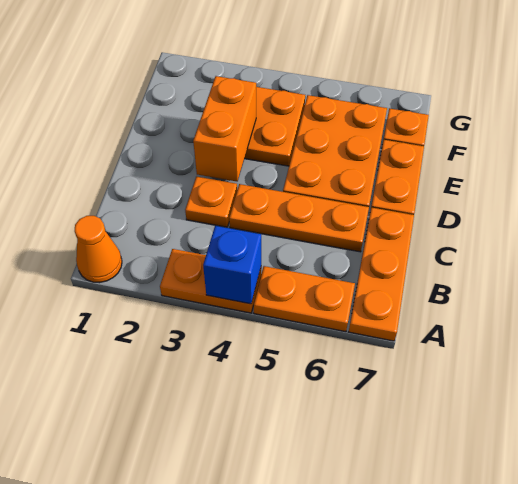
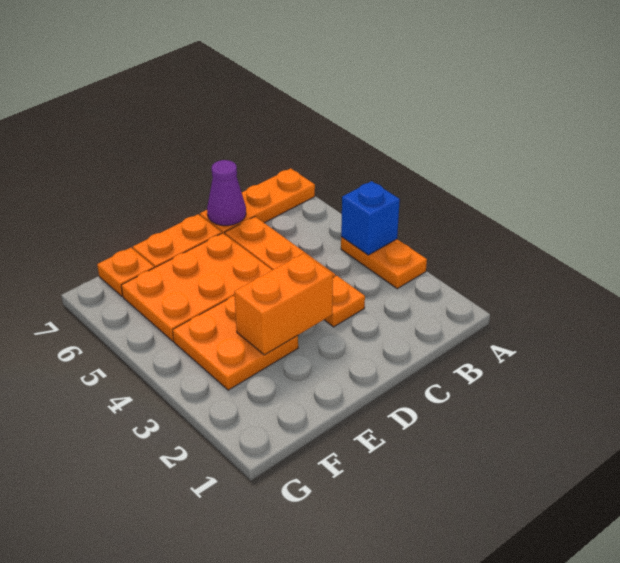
orange 1x1 cone [75,216,122,283] -> none
orange 1x2 plate [254,266,355,332] -> none
none -> purple 1x1 cone [207,160,246,226]

